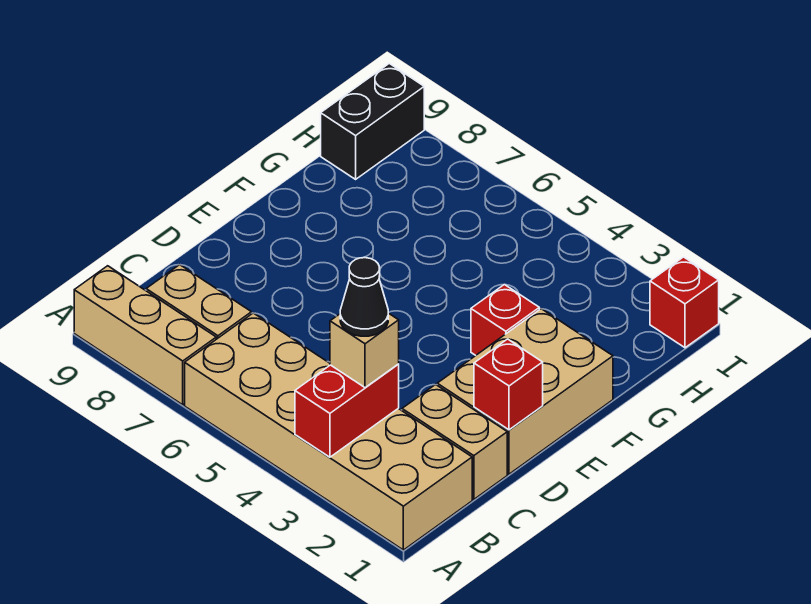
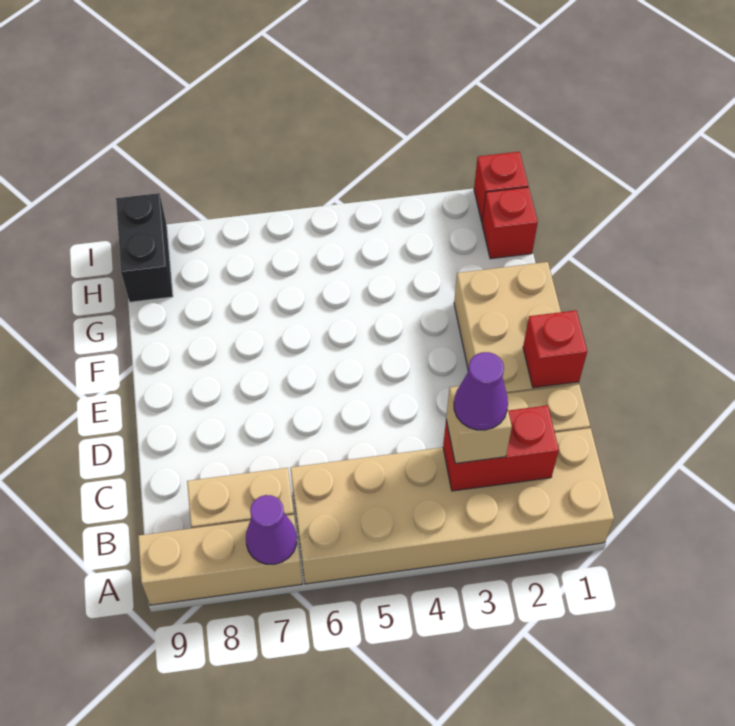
red 1x2 brick [295,364,399,457] -> red 1x2 brick turned to [443,405,559,491]
none -> purple 1x1 cone [246,495,297,564]
black 1x1 cone [340,258,388,336] -> purple 1x1 cone [454,352,508,430]
red 1x1 brick [471,285,539,356] -> red 1x1 brick moved to [482,187,538,259]

